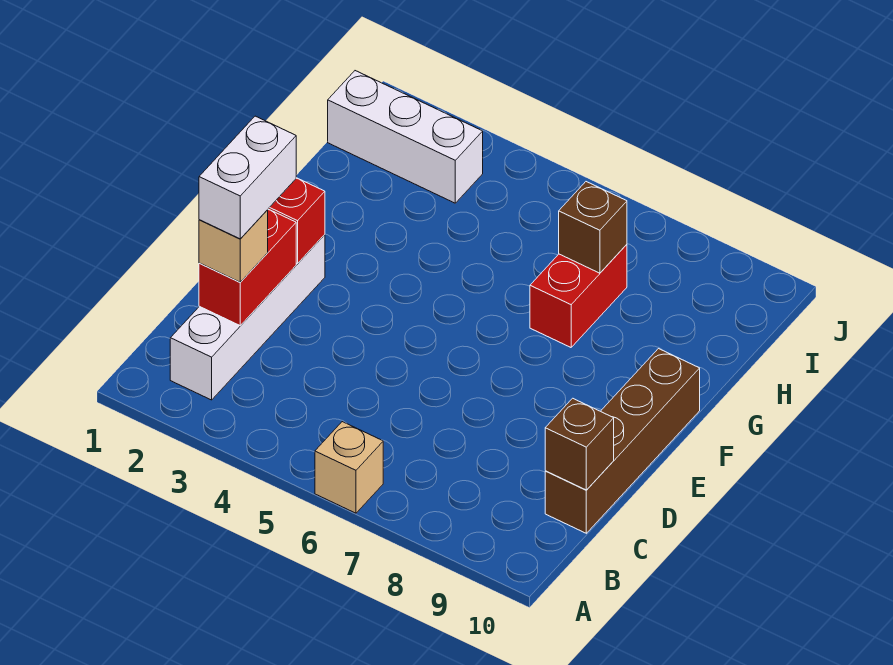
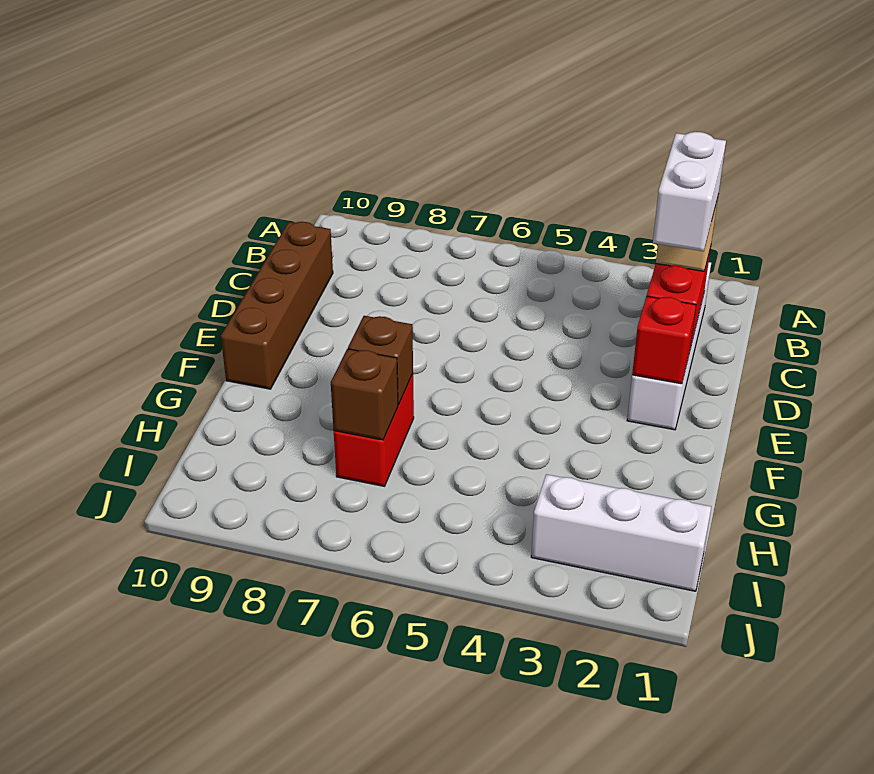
tan 1x1 brick [315,422,383,513] -> none
brown 1x1 brick [545,398,614,490] -> brown 1x1 brick moved to [348,316,413,405]

